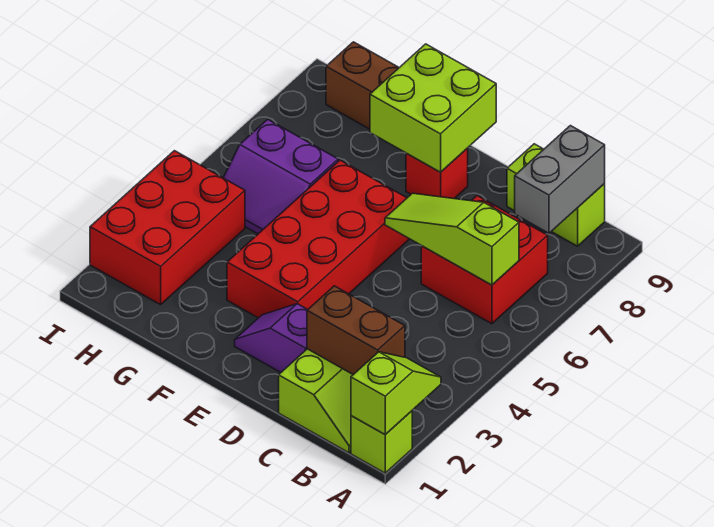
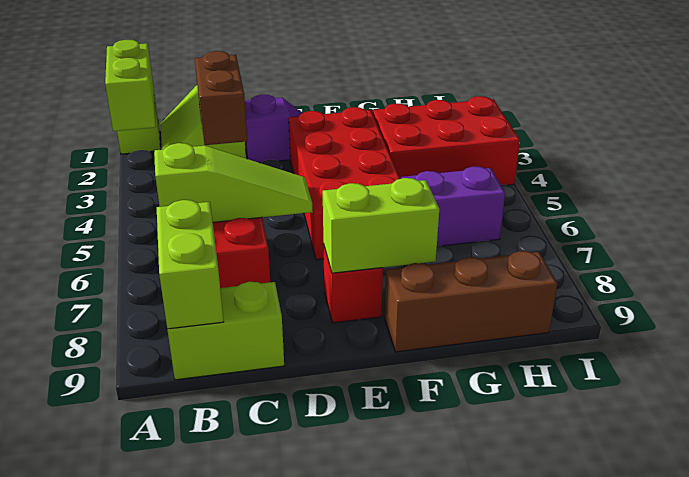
lime 1x2 slope [351,352,441,435] -> lime 1x2 brick [105,40,156,131]
brown 1x2 brick [307,286,405,375] -> brown 1x2 brick turned to [195,51,247,145]
grey 1x2 brick [515,126,605,233] -> lime 1x2 brick [157,200,224,329]
lime 2x2 brick [370,44,496,172] -> lime 1x2 brick [323,178,439,273]
red 2x3 brick [90,151,245,305] -> red 2x3 brick turned to [373,96,520,185]

